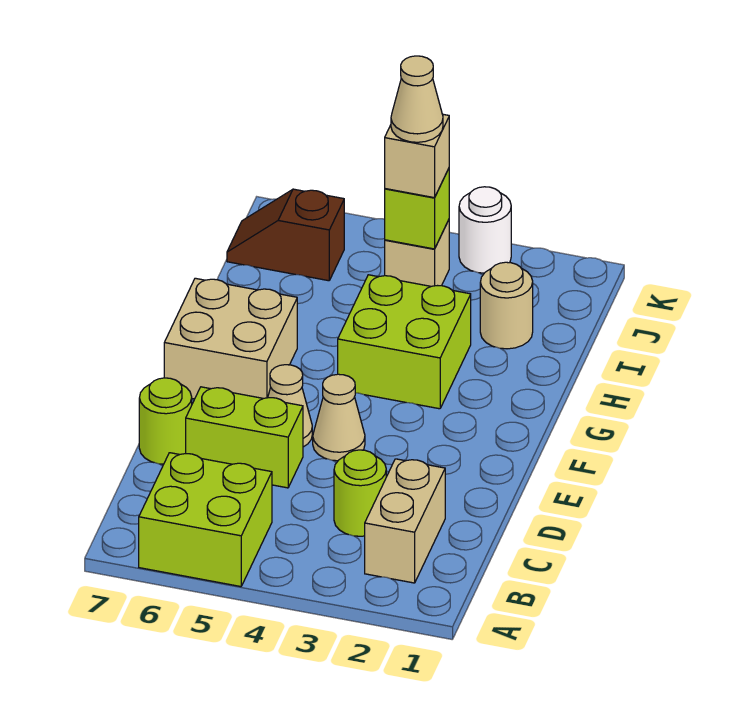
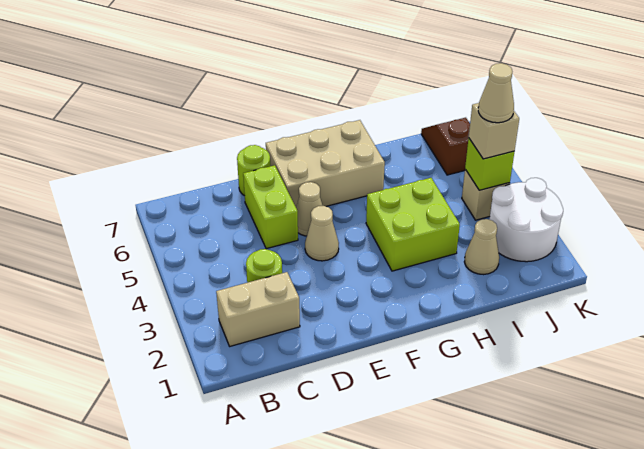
lime 2x2 brick [139,453,272,587] -> none
tan 2x2 brick [164,278,297,399] -> tan 2x3 brick [266,120,385,207]
tan 1x1 round brick [480,262,533,349] -> tan 1x1 cone [464,219,499,275]
white 1x1 round brick [459,187,511,273] -> white 2x2 round brick [489,178,563,262]

